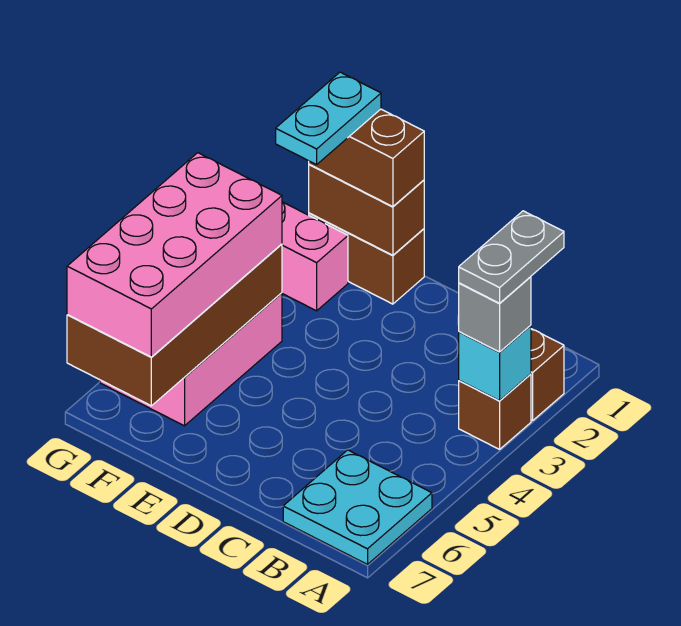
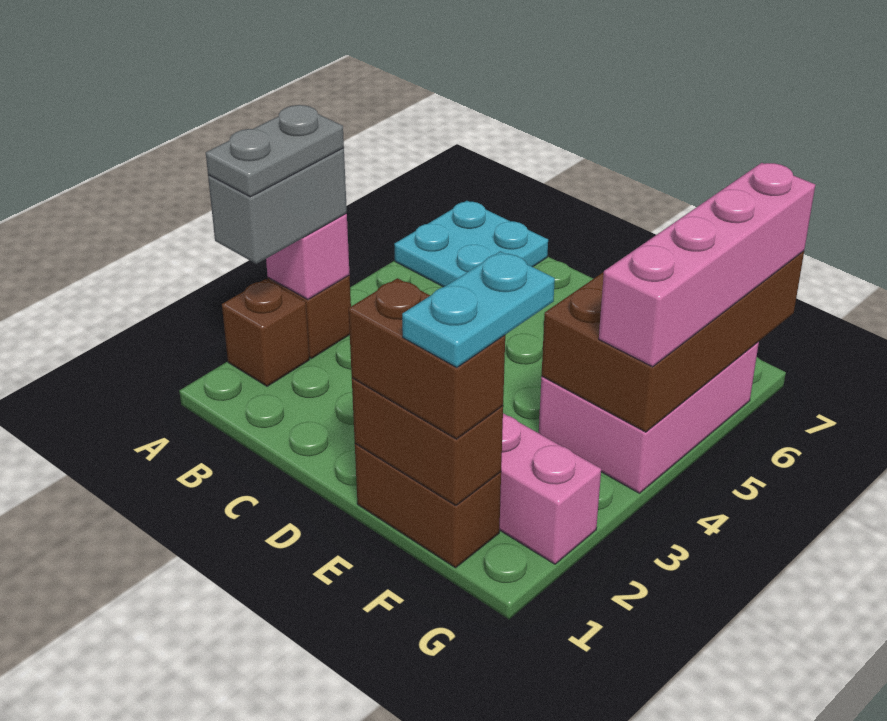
cyan 1x1 brick [459,325,531,401] -> pink 1x1 brick [266,214,350,299]
grey 1x1 brick [459,277,531,352] -> grey 1x2 brick [208,148,347,264]
pink 2x4 brick [67,153,282,357] -> pink 1x4 brick [599,163,815,367]

